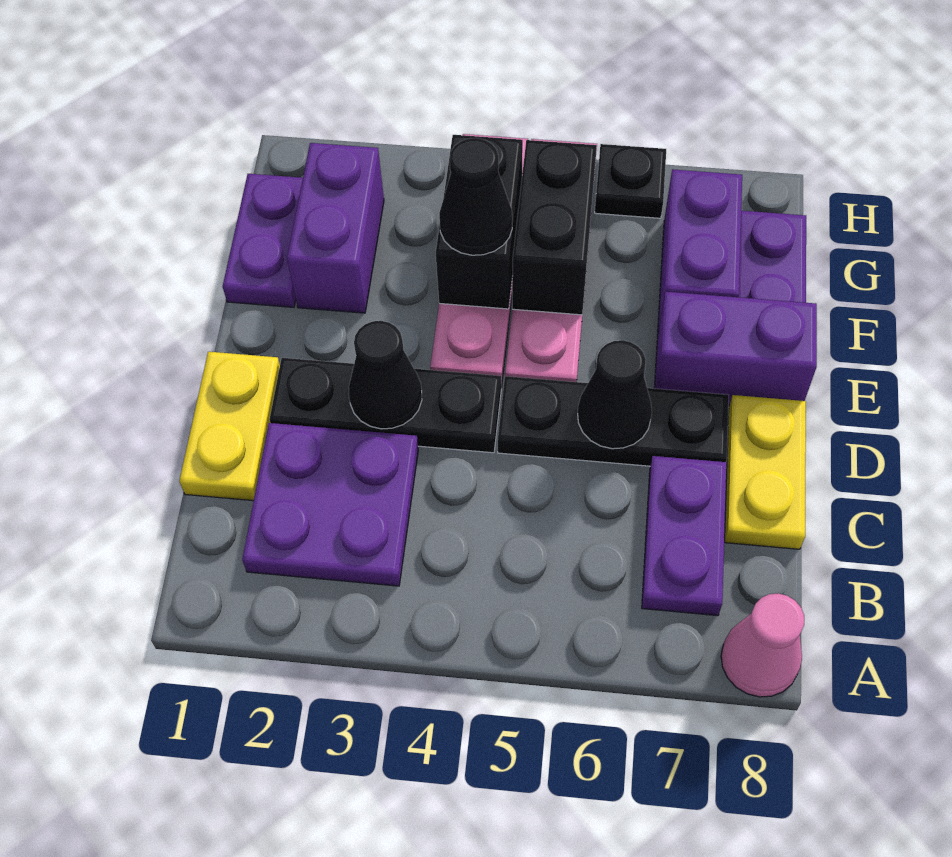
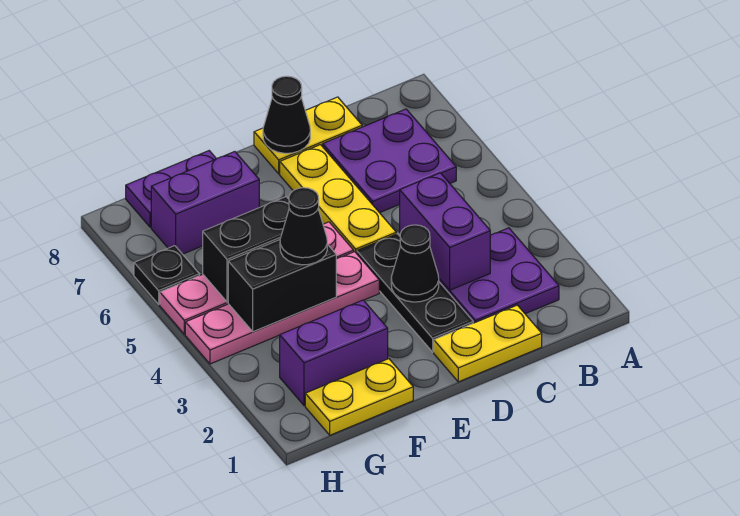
pink 1x1 cone [721,593,804,697] -> none
purple 1x2 plate [642,456,727,616] -> purple 2x2 plate [323,109,456,213]
black 1x3 plate [498,376,729,466] -> yellow 1x3 plate [280,145,396,253]
black 1x1 cone [578,340,652,449] -> black 1x1 cone moved to [263,76,310,153]
purple 1x2 brick [654,292,817,406] -> purple 1x2 brick moved to [400,173,490,290]
purple 1x2 plate [223,174,303,307] -> yellow 1x2 plate [305,359,413,435]

